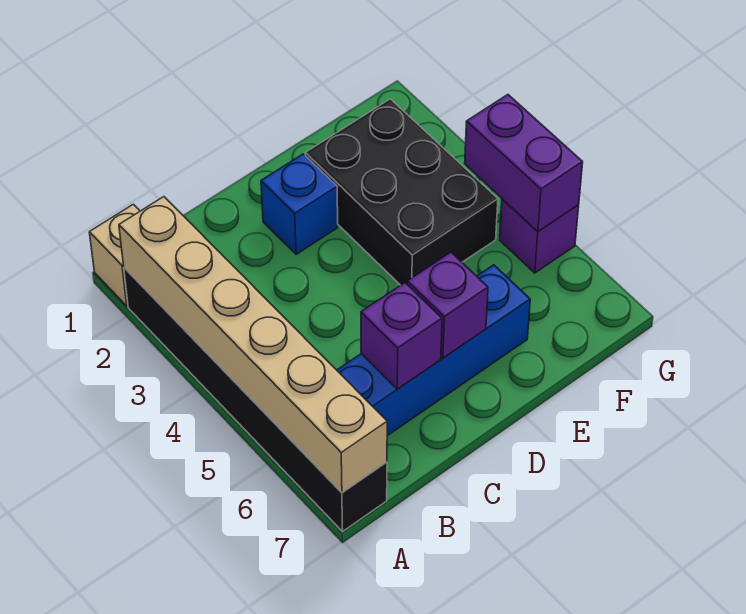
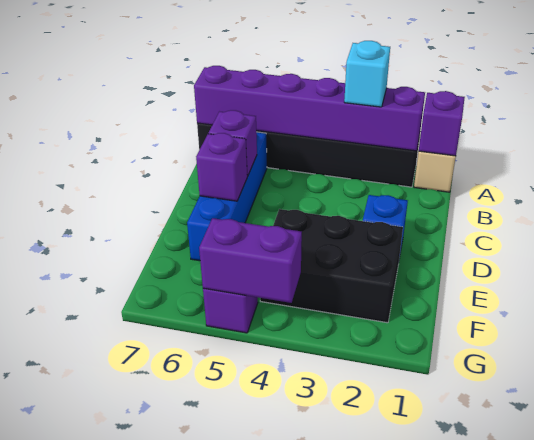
none -> purple 1x1 brick [419,91,465,156]
tan 1x6 brick [119,197,387,493] -> purple 1x6 brick [194,66,425,151]
none -> cyan 1x1 brick [344,41,390,107]

